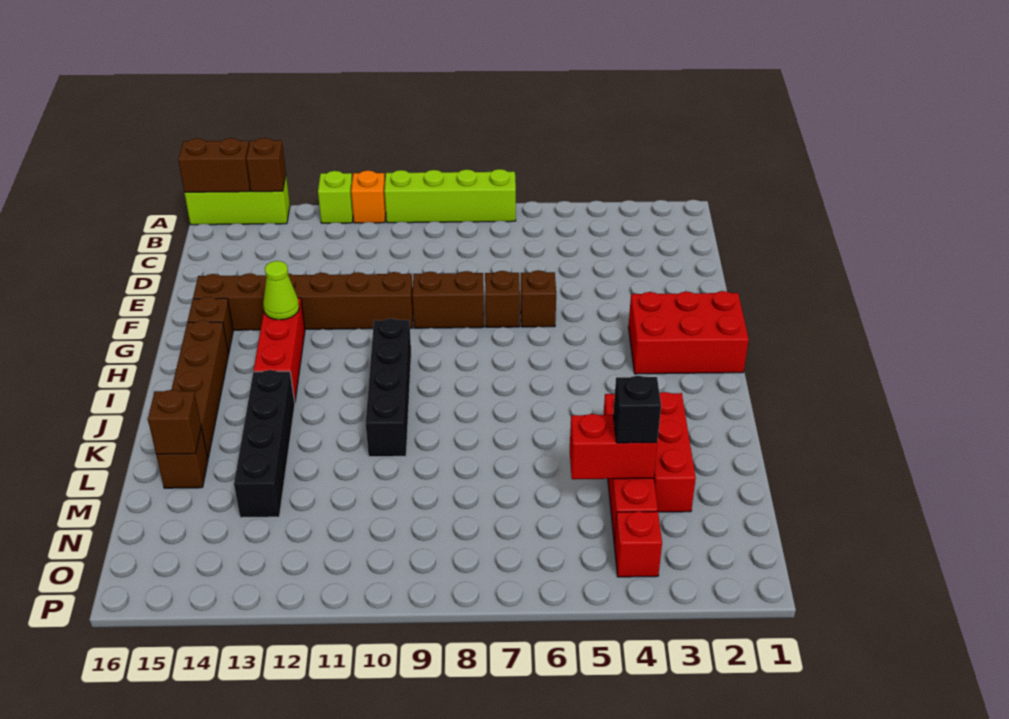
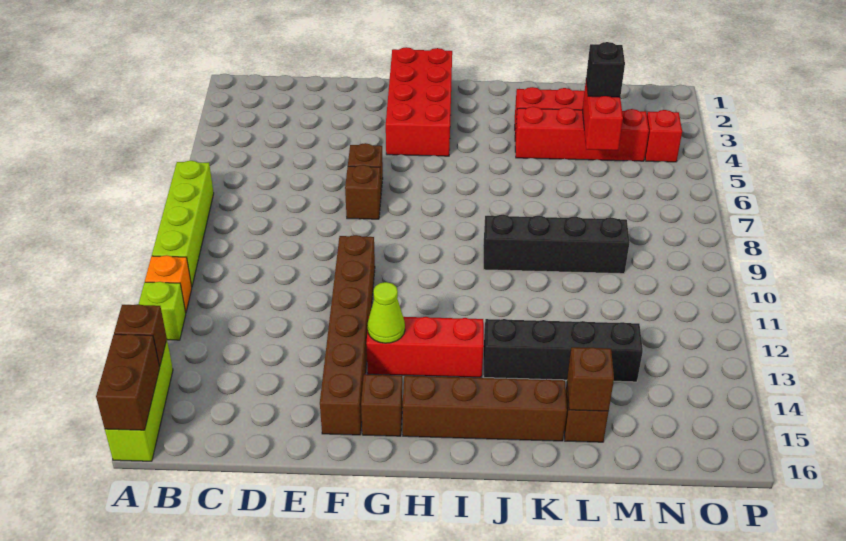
brown 1x2 brick [412,271,484,328] -> none
red 2x3 brick [628,291,749,374] -> red 2x4 brick [386,47,452,156]
black 1x4 brick [366,318,411,457] -> black 1x4 brick moved to [483,215,630,274]

